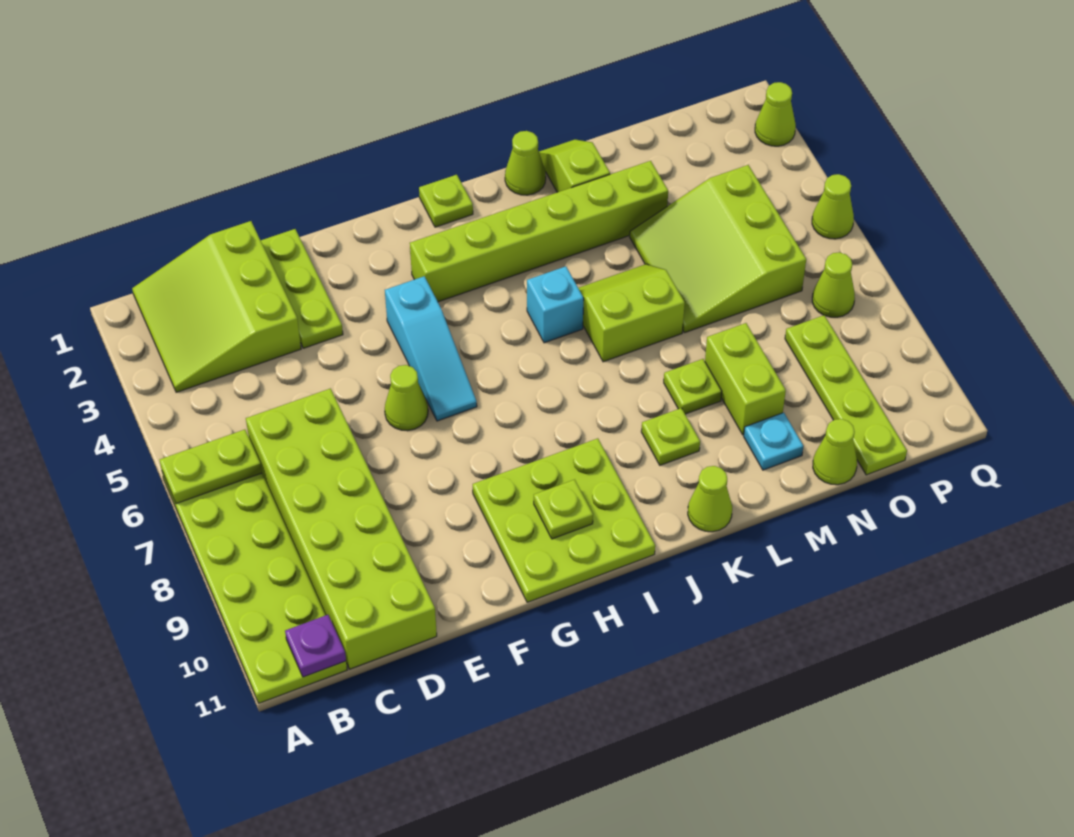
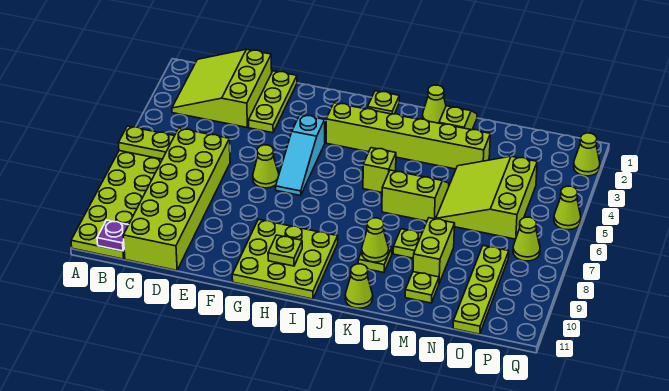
cyan 1x1 brick [527,266,584,343] -> lime 1x1 brick [363,148,396,193]
cyan 1x1 plate [744,413,803,470] -> lime 1x1 plate [405,272,439,303]
lime 1x1 cone [813,419,857,485] -> lime 1x1 cone moved to [362,218,389,262]

